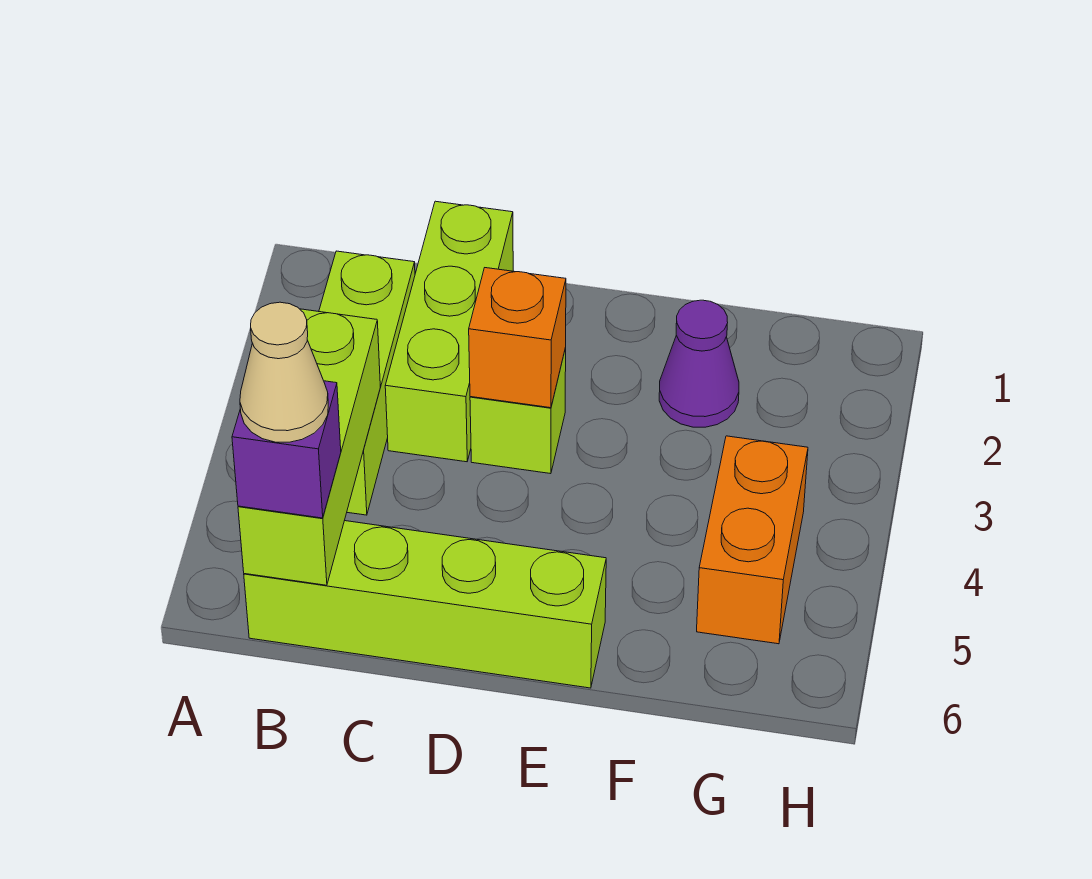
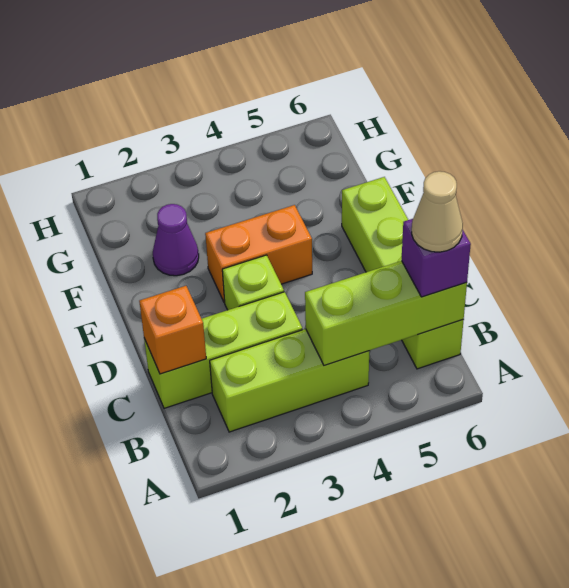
orange 1x1 brick [469,268,566,408] -> orange 1x1 brick moved to [139,286,206,374]
orange 1x2 brick [697,436,808,644] -> orange 1x2 brick moved to [205,205,312,303]

